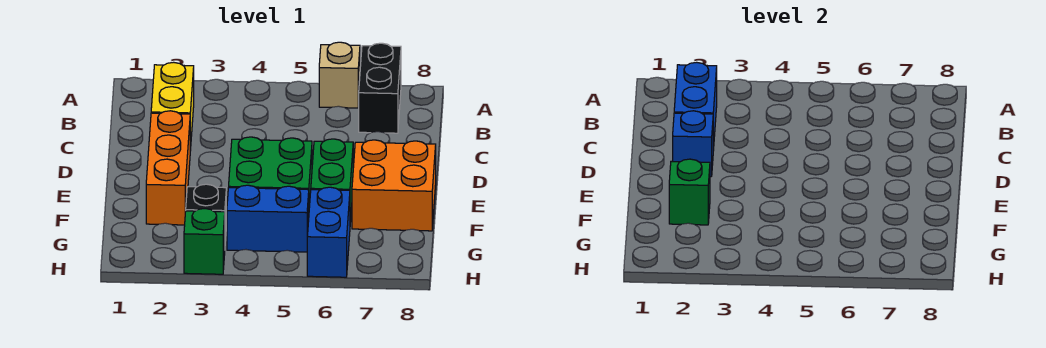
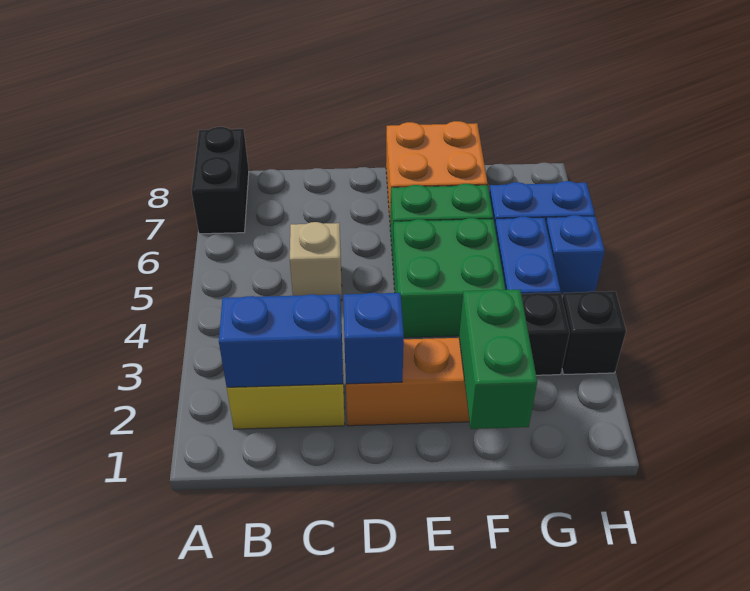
tan 1x1 brick [319,42,360,108] -> tan 1x1 brick moved to [290,222,342,301]
black 1x2 brick [358,43,401,133] -> black 1x2 brick turned to [191,127,249,234]
green 1x1 brick [669,159,710,225] -> green 1x2 brick [459,289,537,429]
green 1x1 brick [184,209,225,274] -> black 1x1 brick [562,291,626,374]
none -> blue 1x1 brick [546,215,605,294]

